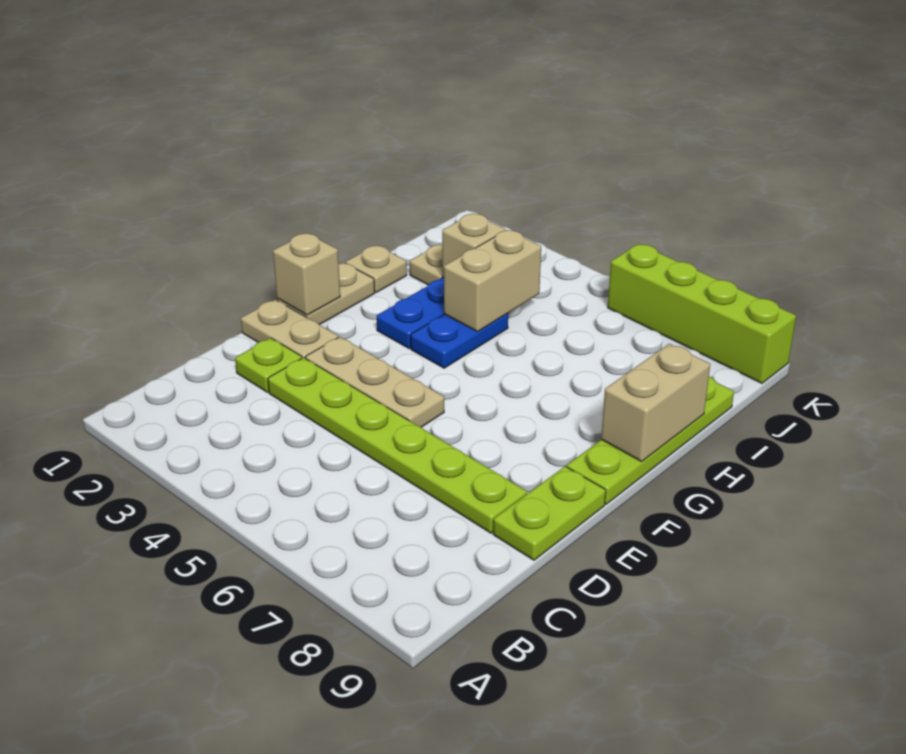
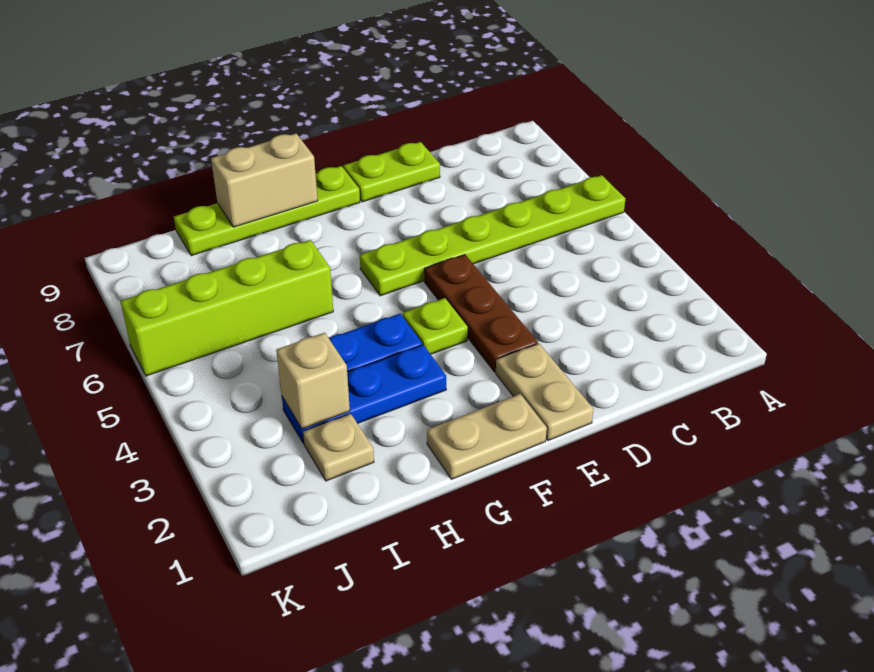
lime 1x1 plate [235,338,302,392] -> lime 1x1 plate moved to [403,298,468,354]
lime 1x6 plate [268,358,527,533] -> lime 1x6 plate turned to [360,175,625,296]
tan 1x3 plate [305,337,444,427] -> brown 1x3 plate [424,255,538,372]
tan 1x1 brick [273,233,340,315] -> none
tan 1x1 plate [345,245,407,293] -> none
tan 1x2 brick [444,230,541,332] -> none
lime 1x4 brick [608,244,796,383] -> lime 1x4 brick turned to [120,240,333,376]

